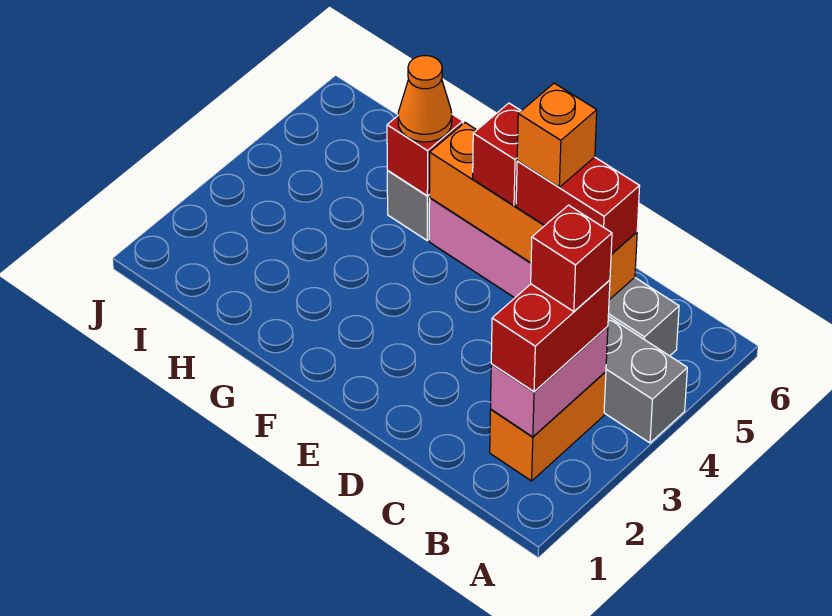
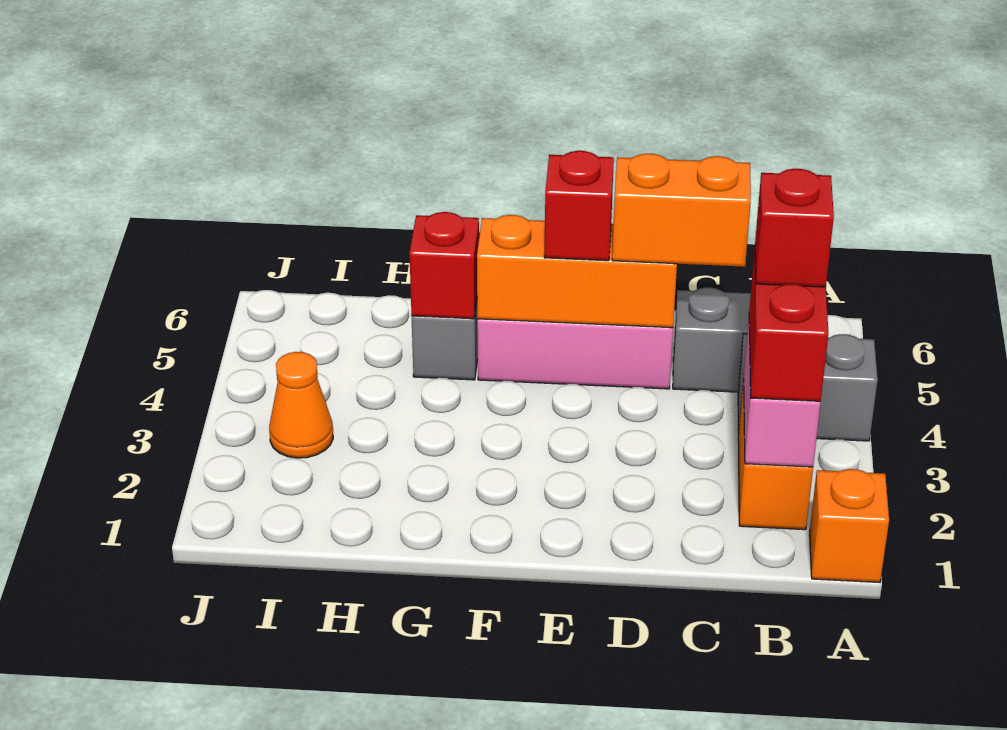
orange 1x4 brick [429,123,637,300] -> orange 1x3 brick [477,215,677,328]
red 1x2 brick [516,157,640,254] -> orange 1x2 brick [612,153,751,267]
orange 1x1 brick [517,83,597,187] -> orange 1x1 brick moved to [810,469,889,582]
orange 1x1 cone [398,56,452,142] -> orange 1x1 cone moved to [269,352,333,458]

